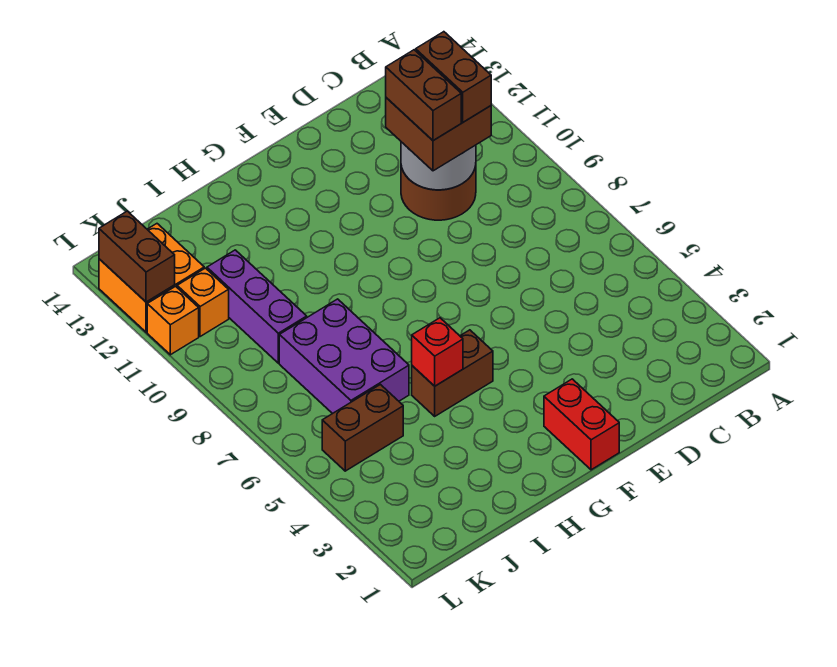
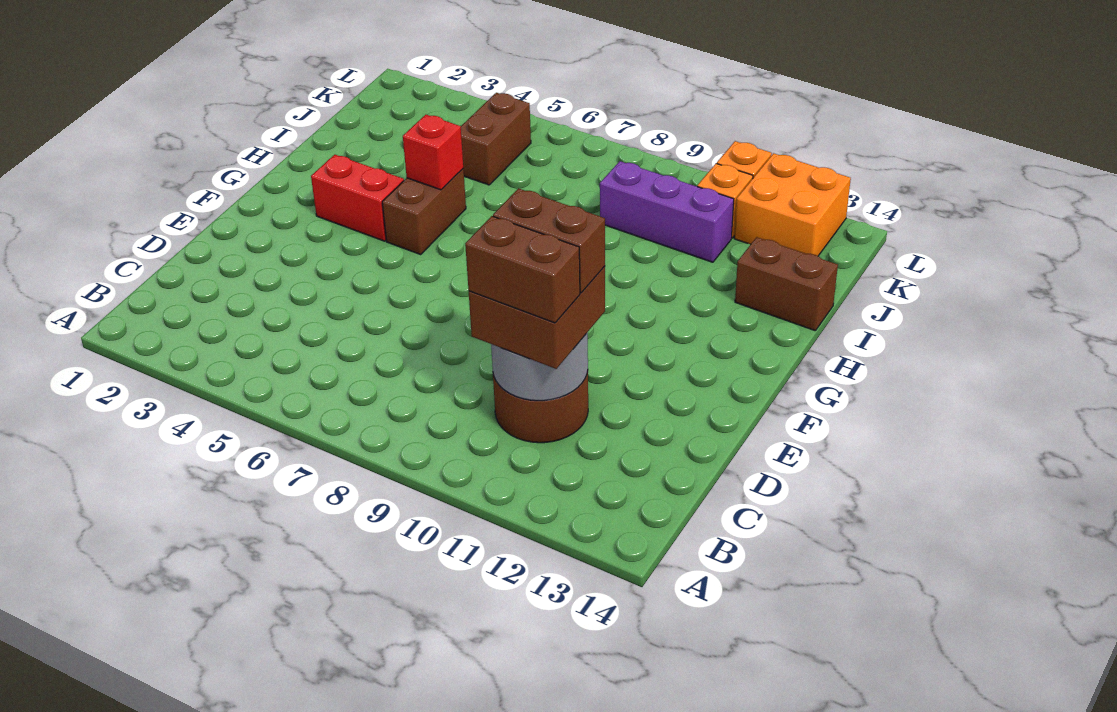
red 1x2 brick [544,379,619,470] -> red 1x2 brick moved to [311,155,404,241]
purple 2x3 brick [279,299,409,414] -> none
brown 1x2 brick [99,211,175,302] -> brown 1x2 brick moved to [735,237,838,331]

